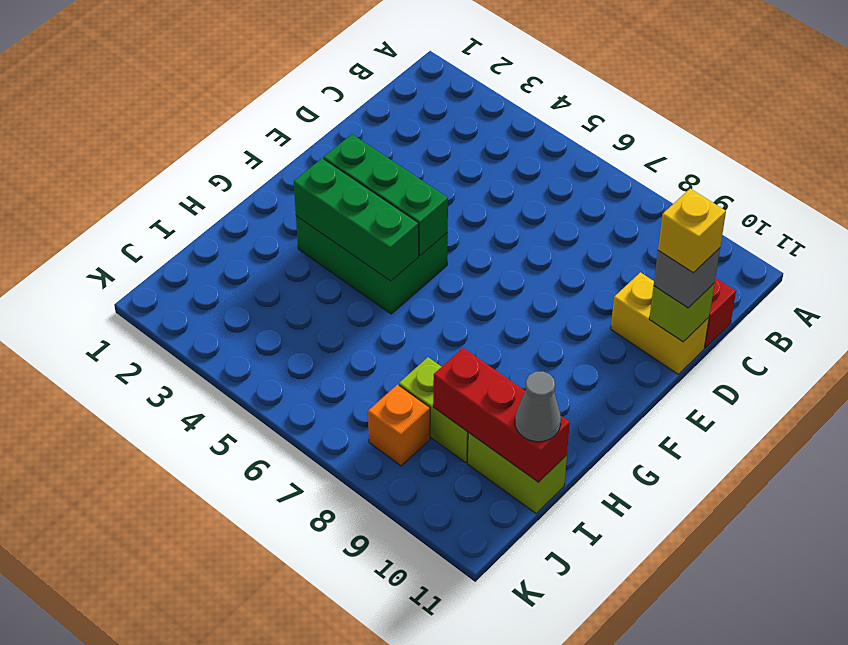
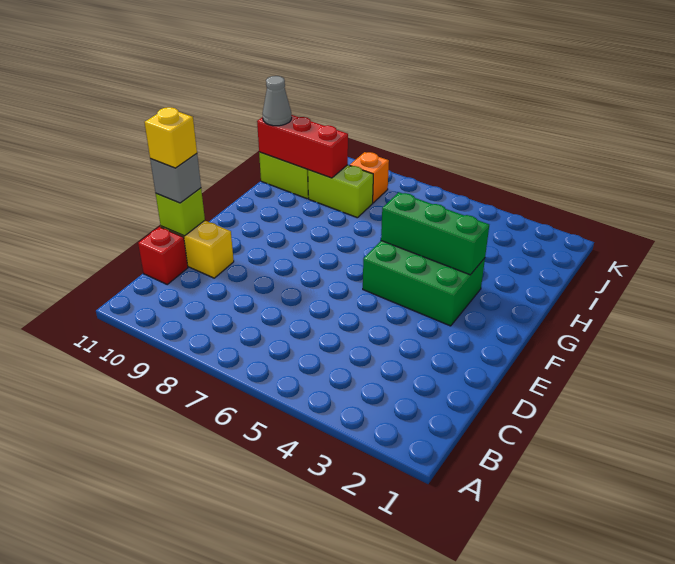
green 1x3 brick [324,134,448,255] -> none

